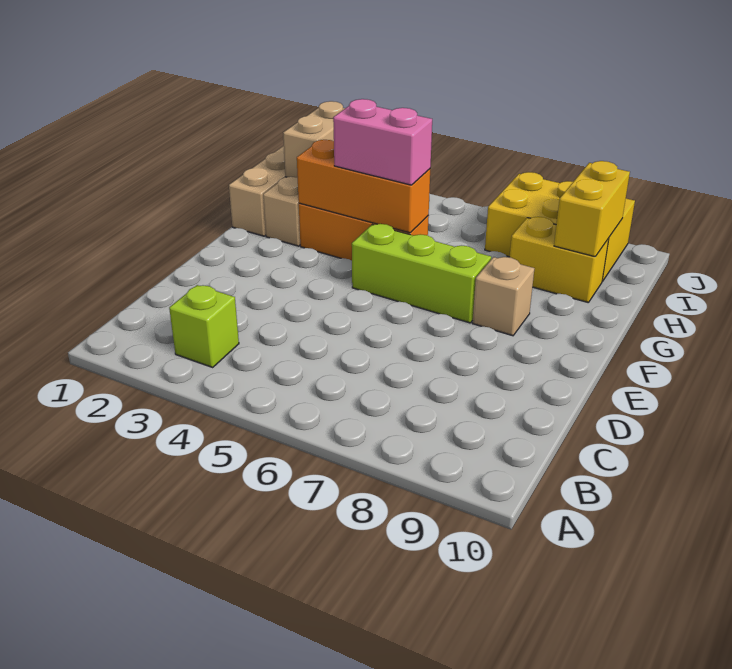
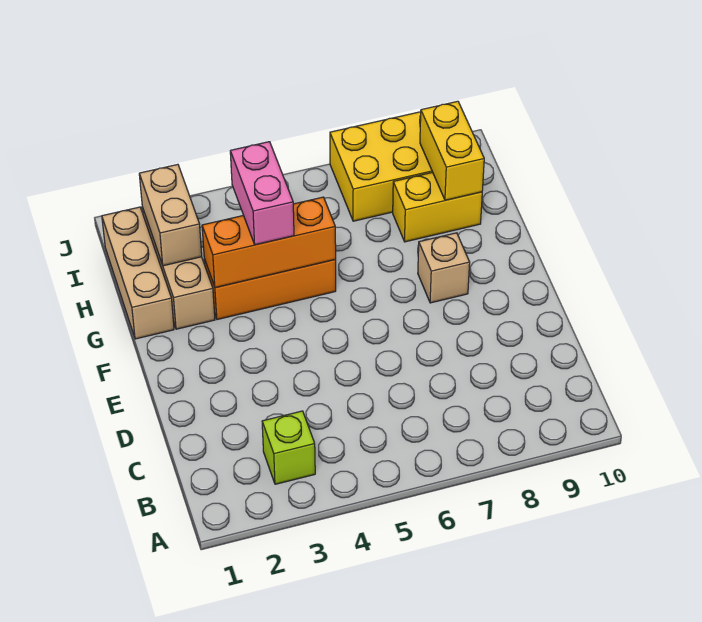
lime 1x3 brick [352,224,491,323] -> none
pink 1x2 brick [333,99,432,185] -> pink 1x2 brick turned to [230,142,294,245]

